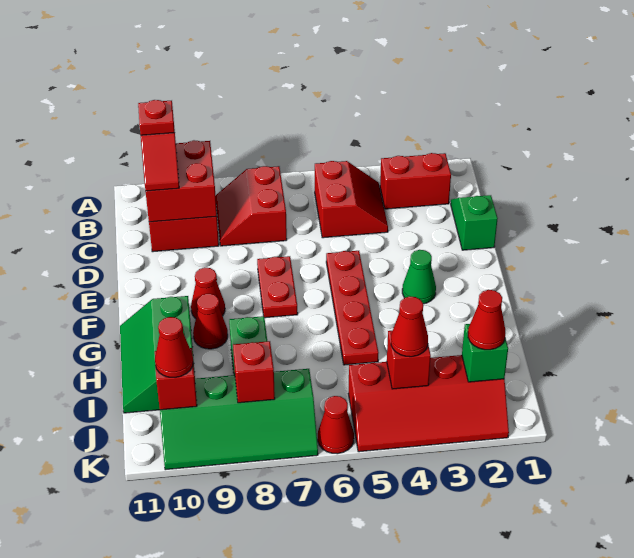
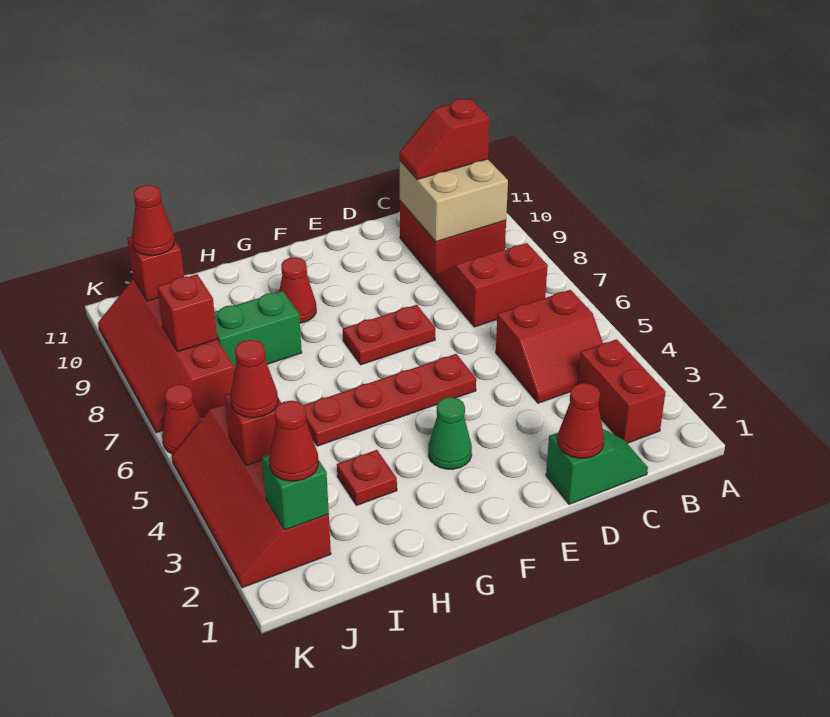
red 2x2 brick [146,140,217,222] -> tan 2x2 brick [400,159,508,242]
red 1x1 plate [138,100,175,135] -> red 1x1 plate moved to [337,450,397,505]
red 1x1 cone [191,268,225,319] -> red 1x1 cone moved to [558,383,604,458]
green 2x3 slope [120,296,195,413] -> none
green 2x4 slope [160,369,318,470] -> red 2x4 slope [98,279,235,433]

